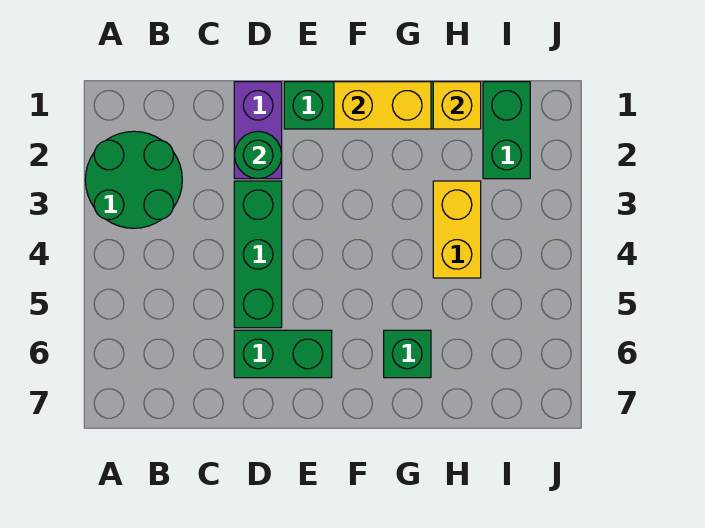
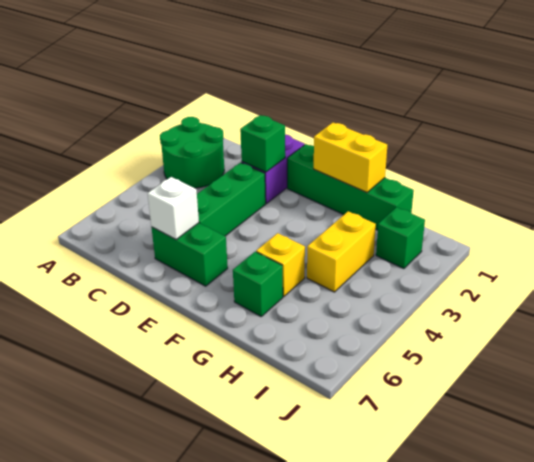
green 1x1 round brick [235,131,282,179] -> green 1x1 brick [240,115,285,172]
none -> white 1x1 brick [148,177,199,239]
yellow 1x1 brick [433,82,481,129] -> yellow 1x1 brick moved to [256,233,305,297]
green 1x2 brick [483,82,530,179] -> green 1x1 brick [376,207,425,269]

